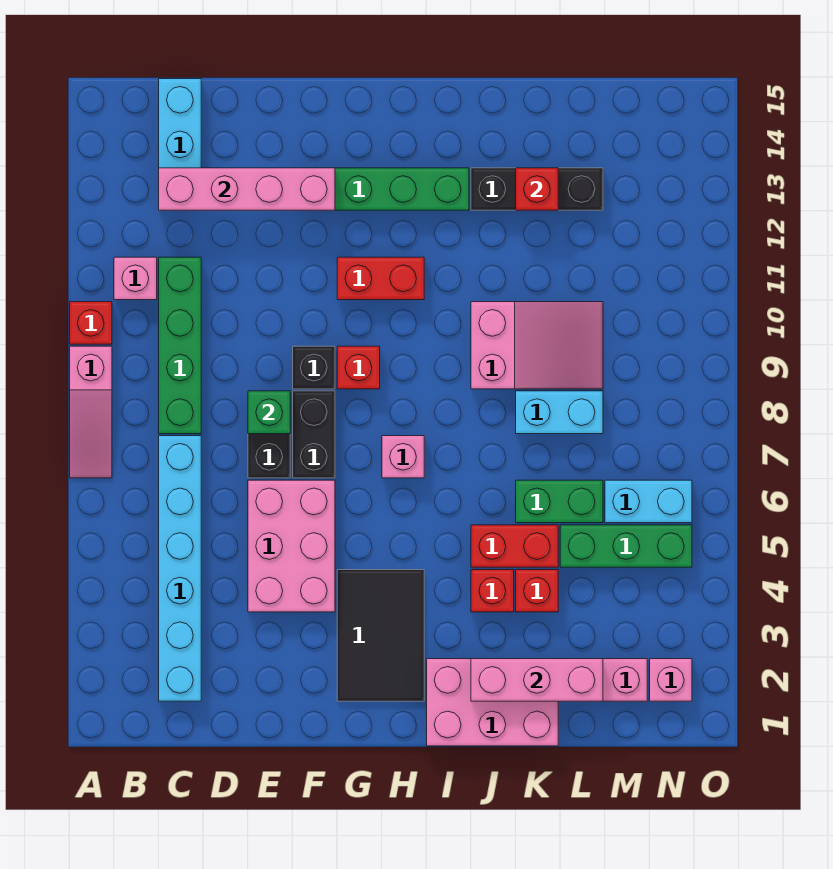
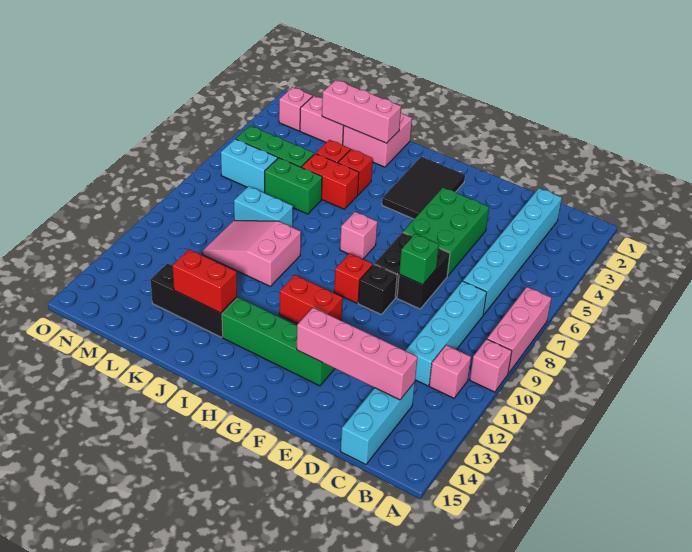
pink 1x3 slope [70,346,112,478] -> pink 1x3 brick [487,287,551,374]
red 1x1 brick [70,302,112,344] -> pink 1x1 brick [470,339,512,392]
green 1x4 brick [159,257,201,434] -> cyan 1x4 brick [406,281,487,386]
pink 2x3 brick [248,480,335,612] -> green 2x3 brick [403,188,489,276]
pink 2x3 brick [427,659,558,746] -> pink 2x2 brick [343,113,412,167]
red 1x1 brick [516,168,558,210] -> red 1x2 brick [172,249,237,313]

